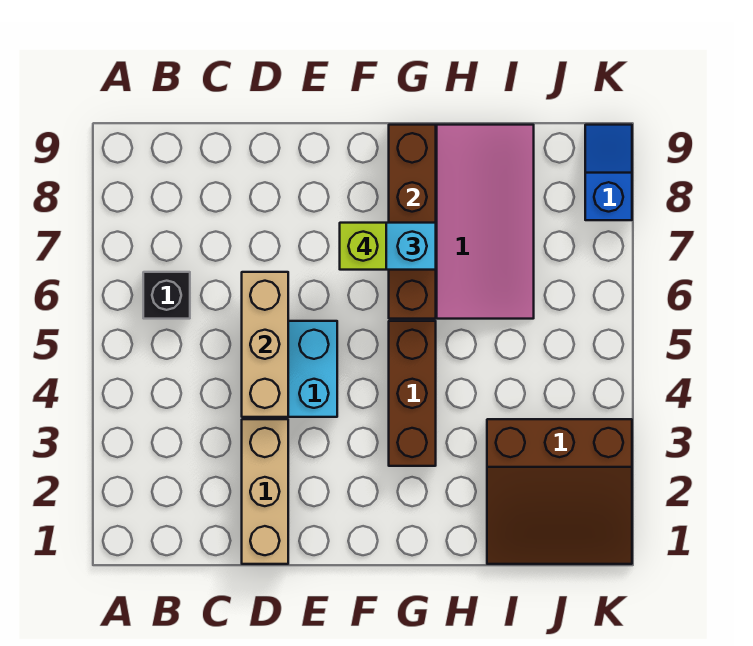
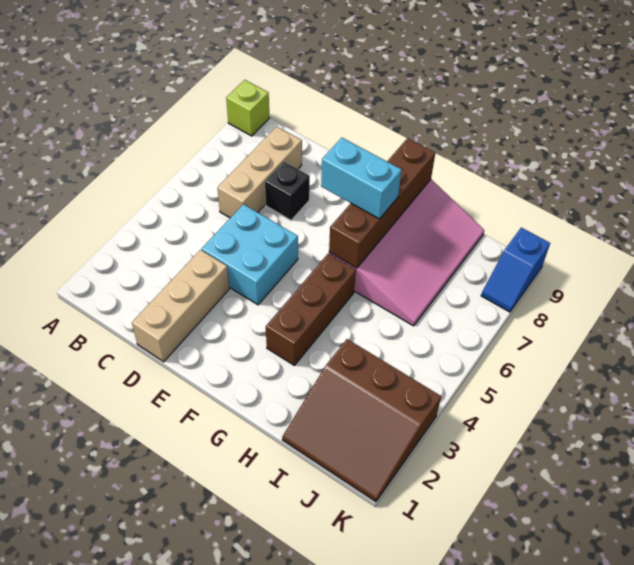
black 1x1 brick [143,272,190,319] -> black 1x1 brick moved to [265,162,310,220]
tan 1x3 brick [242,272,288,417] -> tan 1x3 brick moved to [217,127,302,218]
lime 1x1 brick [340,223,386,270] -> lime 1x1 brick moved to [226,80,269,136]
blue 1x2 slope [585,125,632,220] -> blue 1x2 slope turned to [481,228,550,312]

